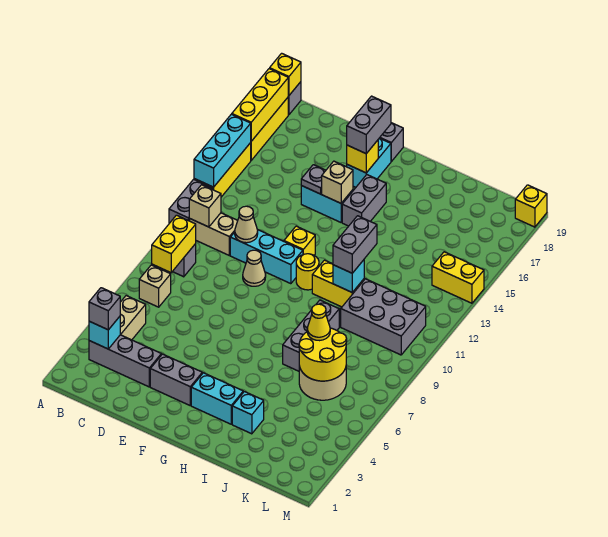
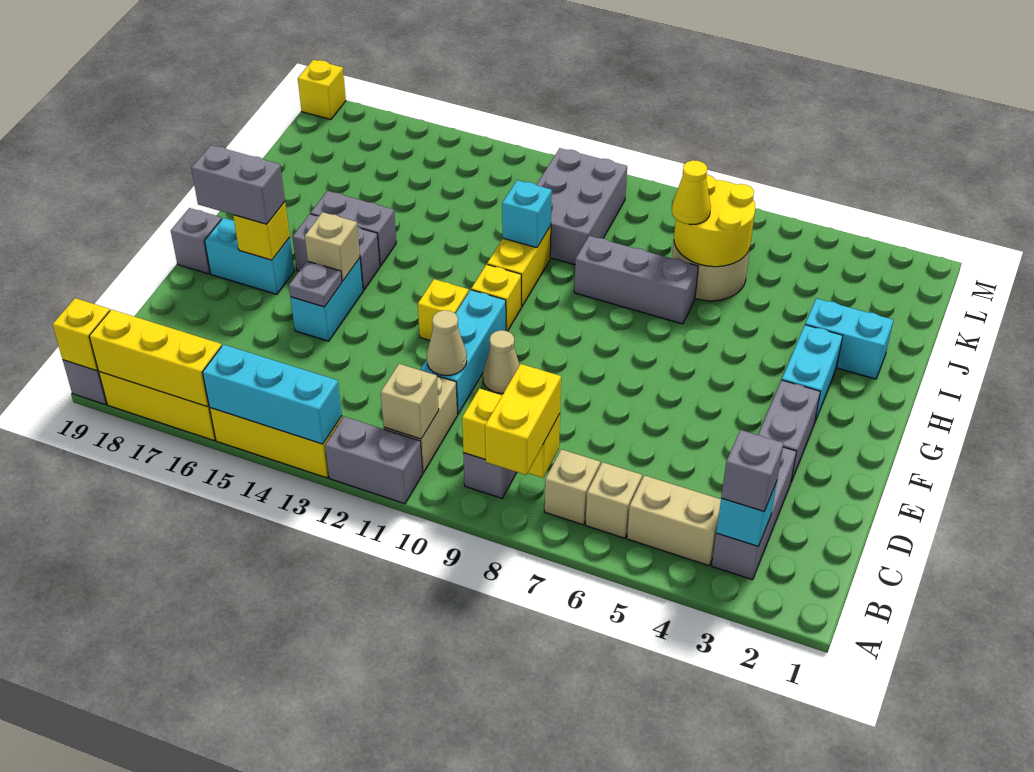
none -> tan 1x1 brick [586,462,642,538]
yellow 1x1 round brick [296,254,319,290] -> yellow 1x1 brick [471,264,521,331]
cyan 1x1 brick [232,392,264,434] -> cyan 1x2 brick [805,298,893,379]
grey 1x2 brick [333,216,377,273] -> grey 1x2 brick moved to [311,191,396,266]
yellow 1x2 brick [432,252,484,303] -> yellow 1x2 brick moved to [485,364,561,475]

